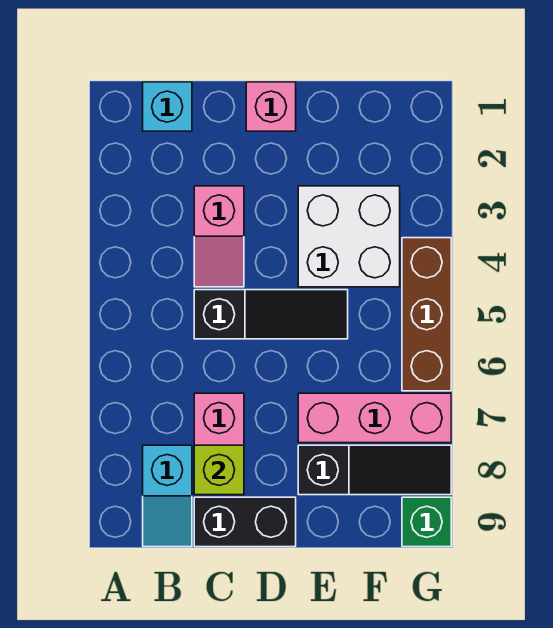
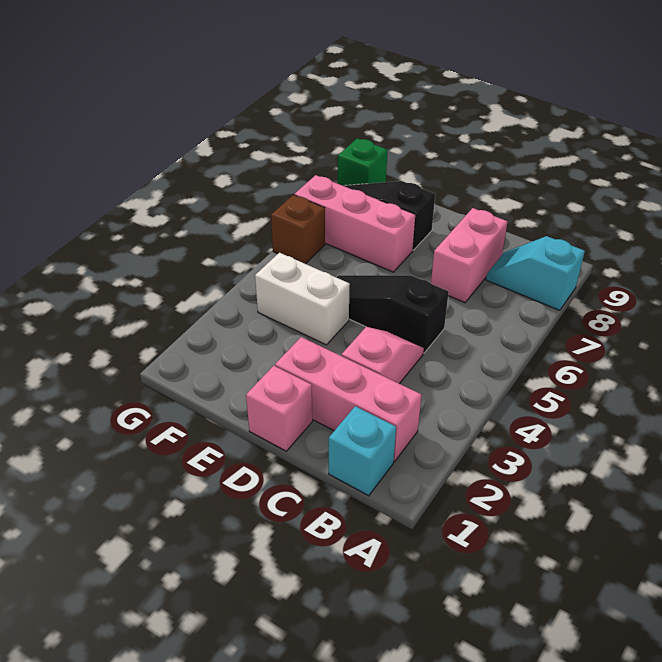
none -> pink 1x3 brick [275,337,421,462]
cyan 1x2 slope [143,445,192,547] -> cyan 1x2 slope turned to [486,236,585,310]
lime 1x1 brick [194,445,244,495] -> none
black 1x2 brick [194,497,296,547] -> none
white 2x2 brick [298,186,400,287] -> white 1x2 brick [255,253,350,345]
brown 1x3 brick [402,238,451,391] -> brown 1x1 brick [271,195,325,264]

